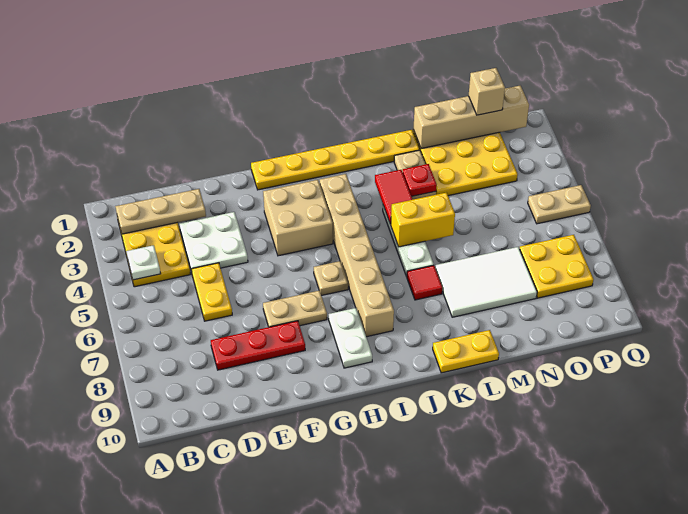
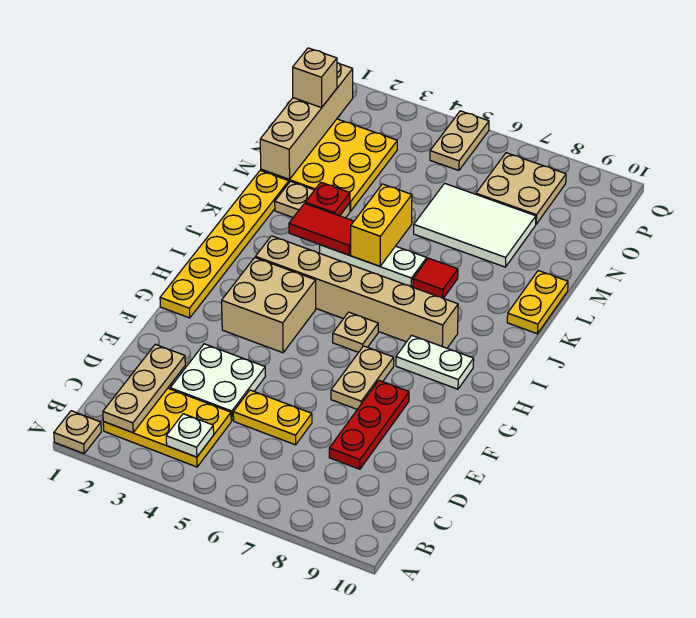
none -> tan 1x1 plate [54,411,101,454]
white 2x3 tile [435,247,537,317] -> white 2x3 tile turned to [414,183,536,267]
yellow 2x2 plate [520,235,594,298] -> tan 2x2 plate [476,153,566,224]

